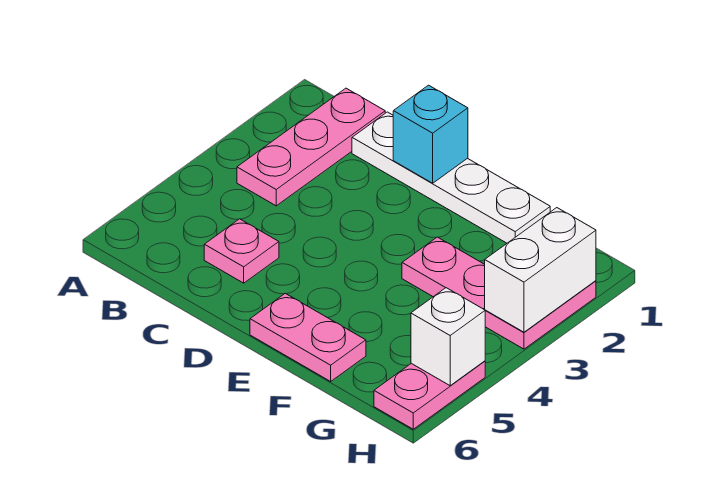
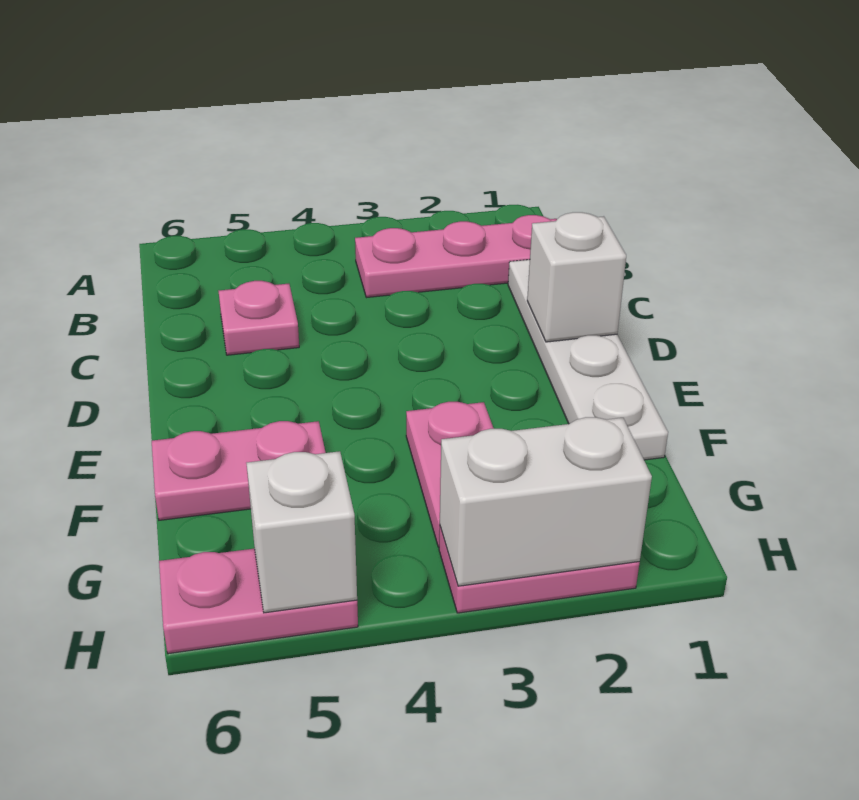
cyan 1x1 brick [393,85,468,183] -> white 1x1 brick [527,212,626,342]
pink 1x2 plate [250,293,366,381] -> pink 1x2 plate turned to [152,421,326,520]

